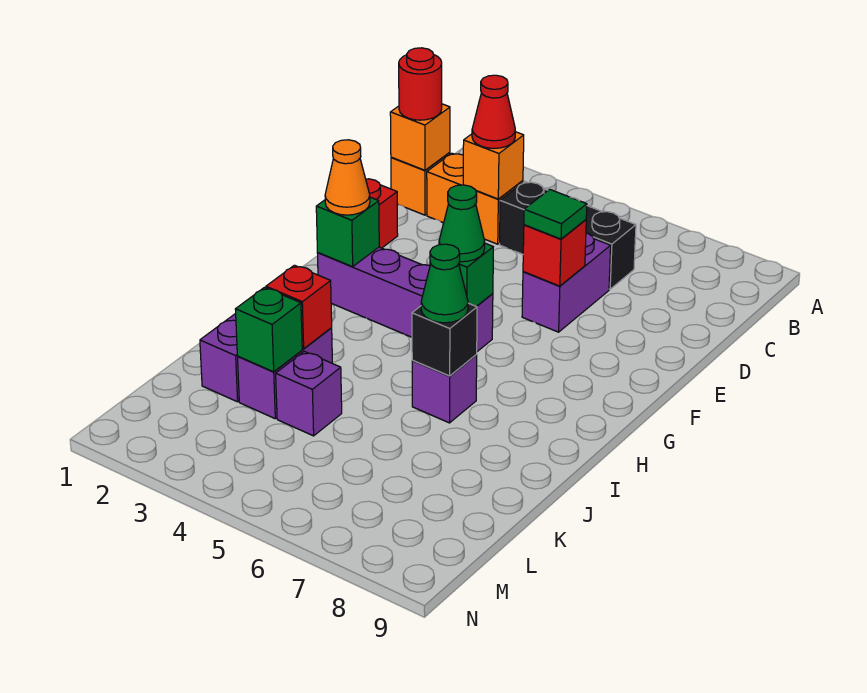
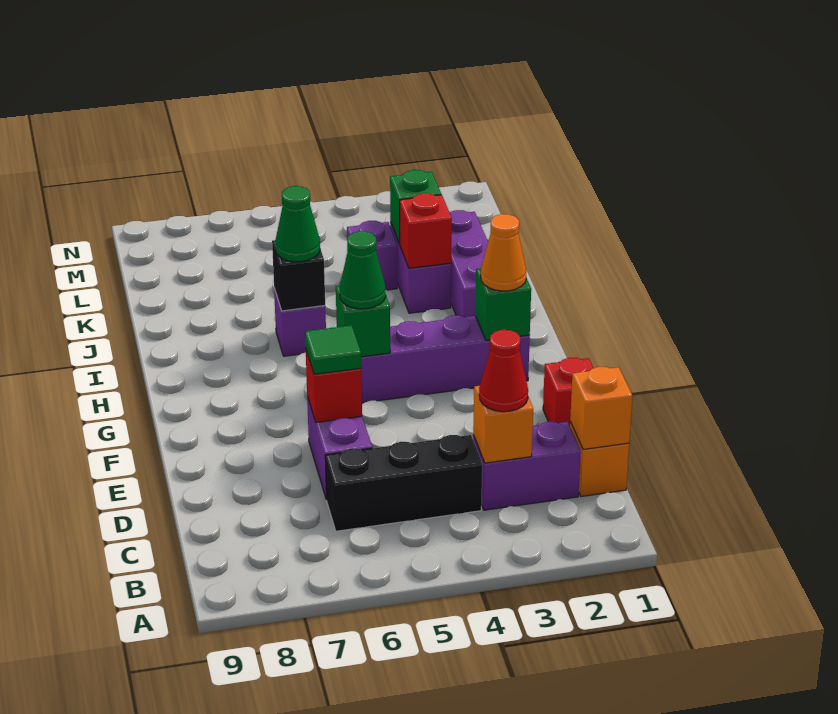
red 1x1 round brick [399,48,442,120] -> none
orange 1x2 brick [427,153,523,244] -> purple 1x2 brick [473,422,581,510]

